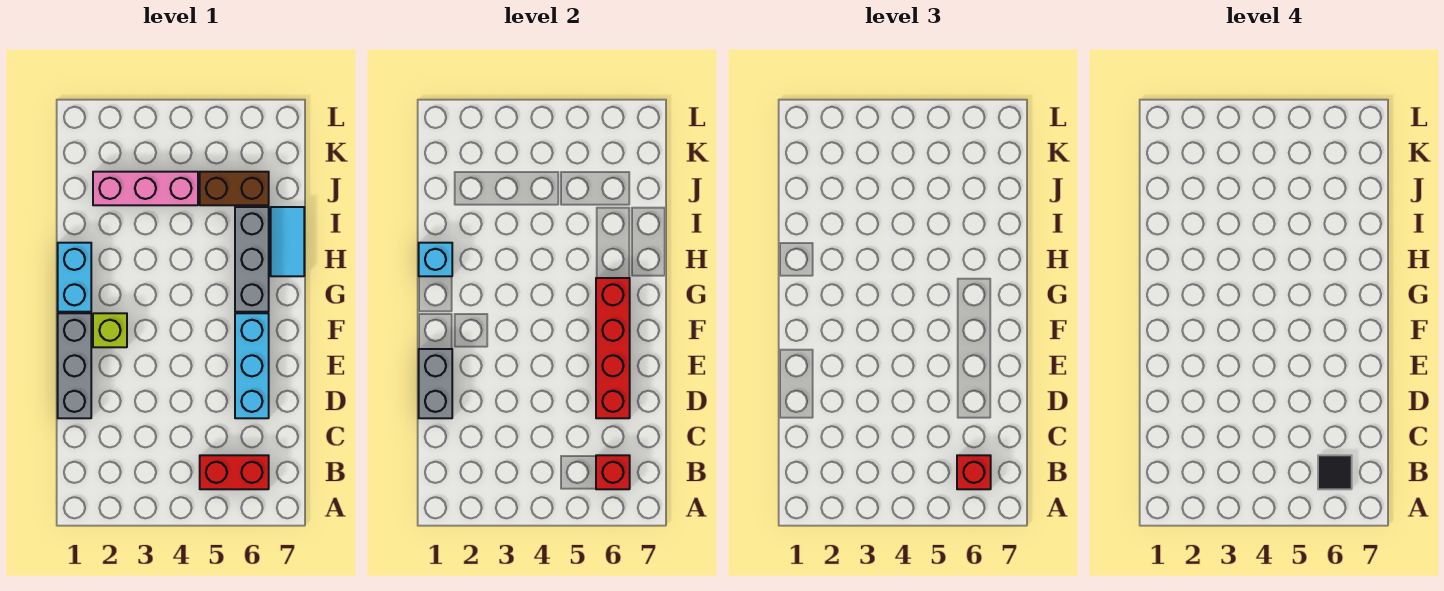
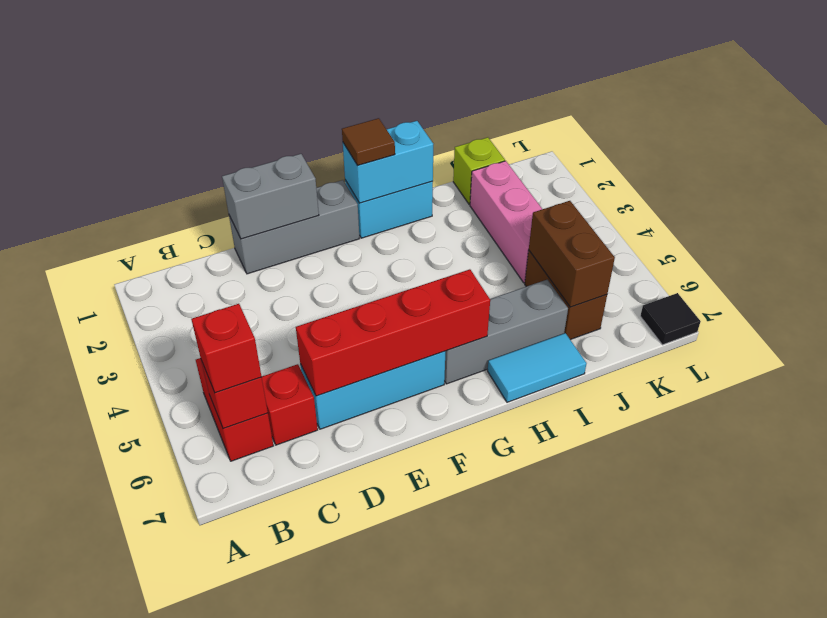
black 1x1 tile [1318,455,1352,489] -> black 1x1 tile moved to [640,293,701,345]
none -> red 1x1 brick [262,364,318,445]
lime 1x1 brick [93,313,127,347] -> lime 1x1 brick moved to [453,137,505,205]
none -> brown 1x1 tile [342,118,395,165]
cyan 1x1 brick [419,243,452,276] -> cyan 1x2 brick [343,121,433,203]
none -> brown 1x2 brick [529,201,615,307]

